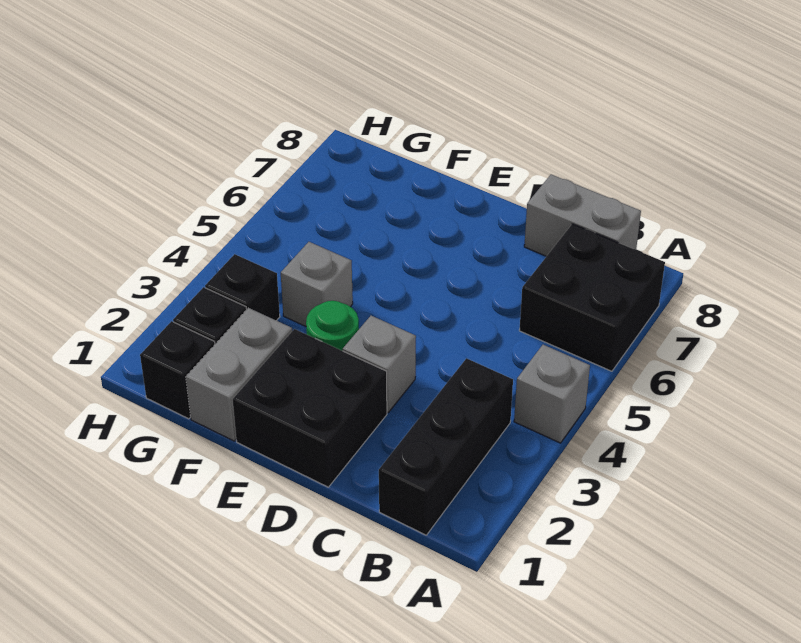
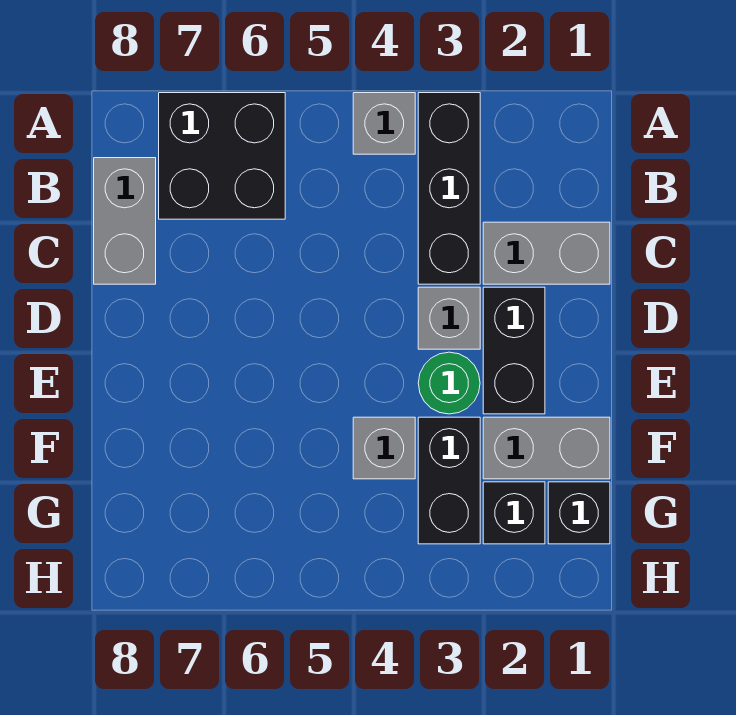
black 1x3 brick [379,358,513,535] -> black 1x3 brick turned to [418,93,480,284]
none -> grey 1x2 brick [483,222,610,284]
black 2x2 brick [233,329,387,487] -> black 1x2 brick [483,287,545,414]
black 1x1 brick [205,254,280,321] -> black 1x2 brick [418,417,480,544]

